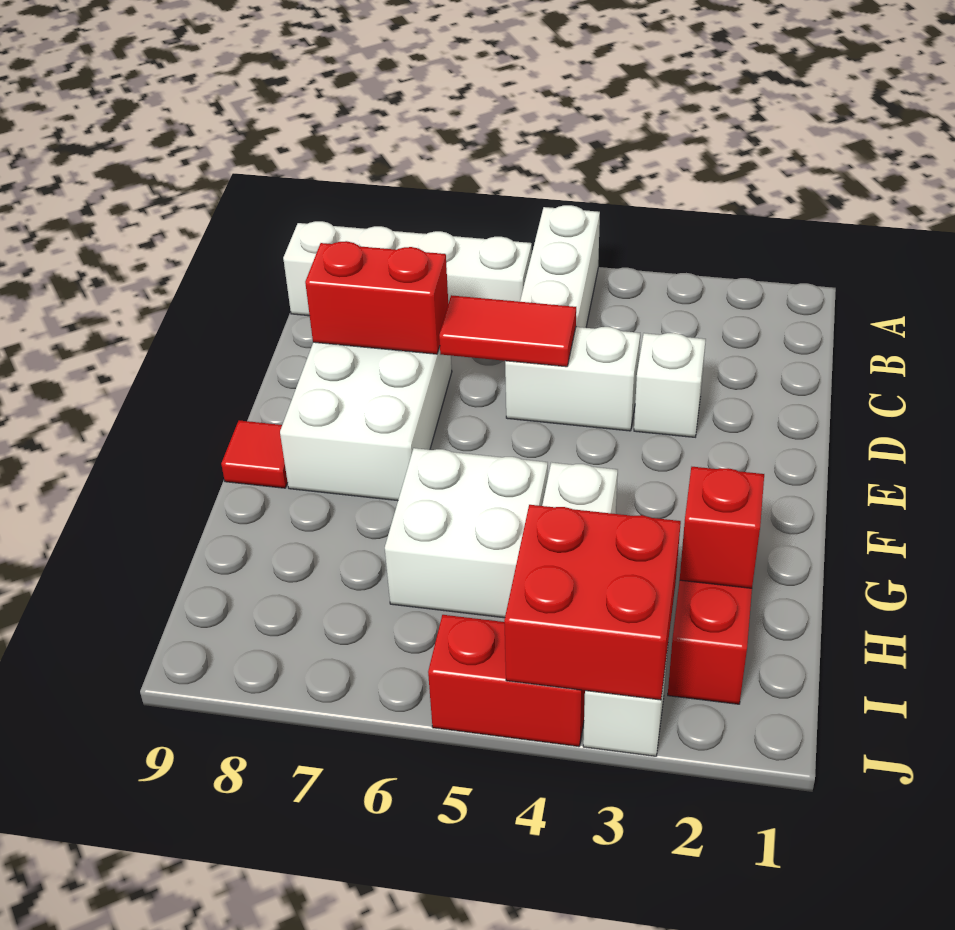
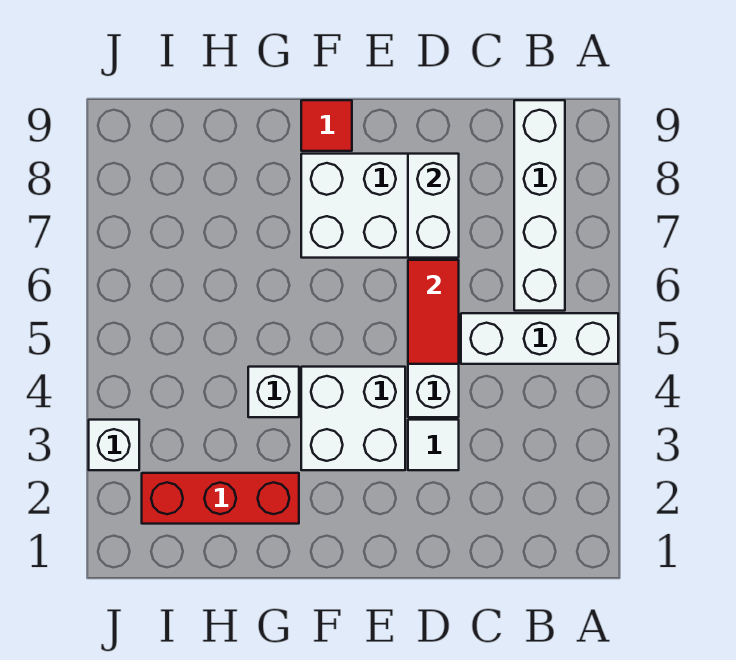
white 1x1 brick [634,333,706,437] -> white 1x1 tile [408,420,459,470]
red 1x2 brick [305,241,448,354] -> white 1x2 brick [408,154,459,258]
white 2x2 brick [385,448,548,618] -> white 2x2 brick moved to [301,367,405,470]
red 1x1 brick [680,467,764,588] -> none
red 2x2 brick [504,505,681,700] -> none
red 1x2 brick [428,615,585,747] -> none

